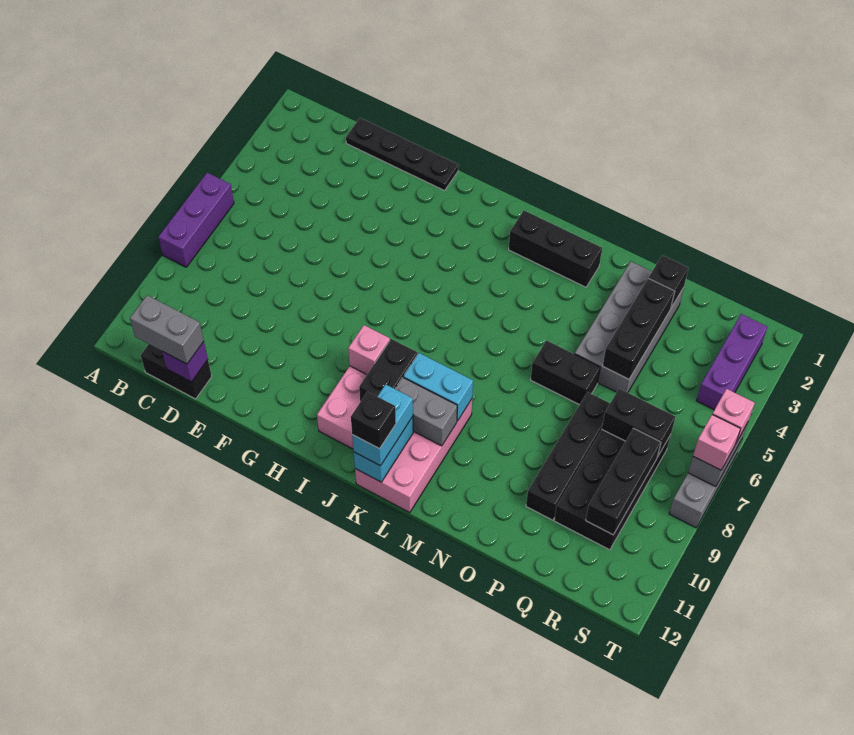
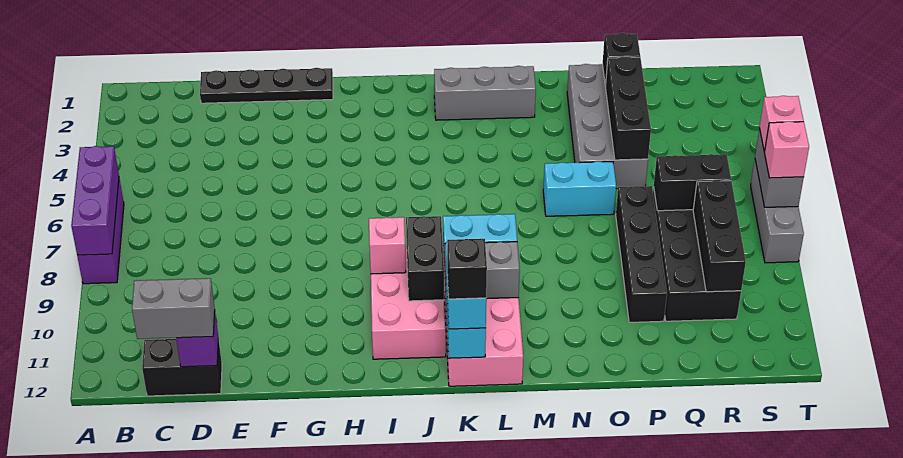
black 1x3 brick [509,210,602,287] -> grey 1x3 brick [434,66,536,120]
black 1x2 brick [531,340,600,405] -> cyan 1x2 brick [543,161,616,216]
purple 1x3 brick [696,314,767,410] -> purple 1x3 brick moved to [71,146,119,255]

